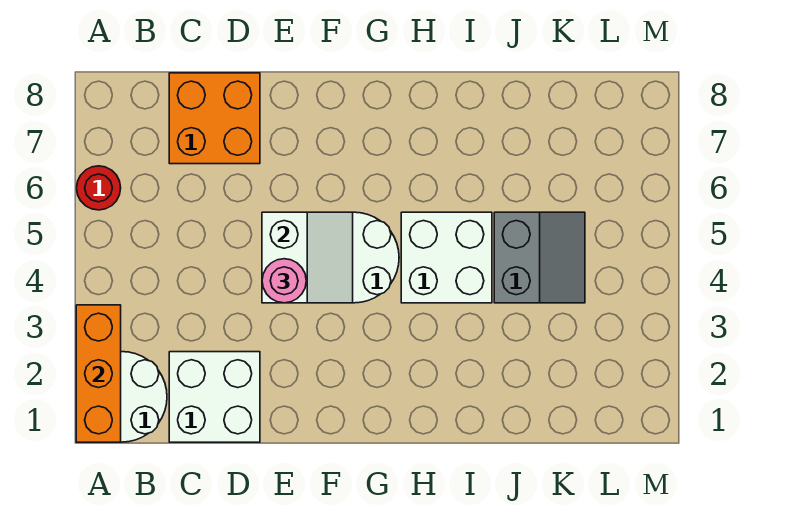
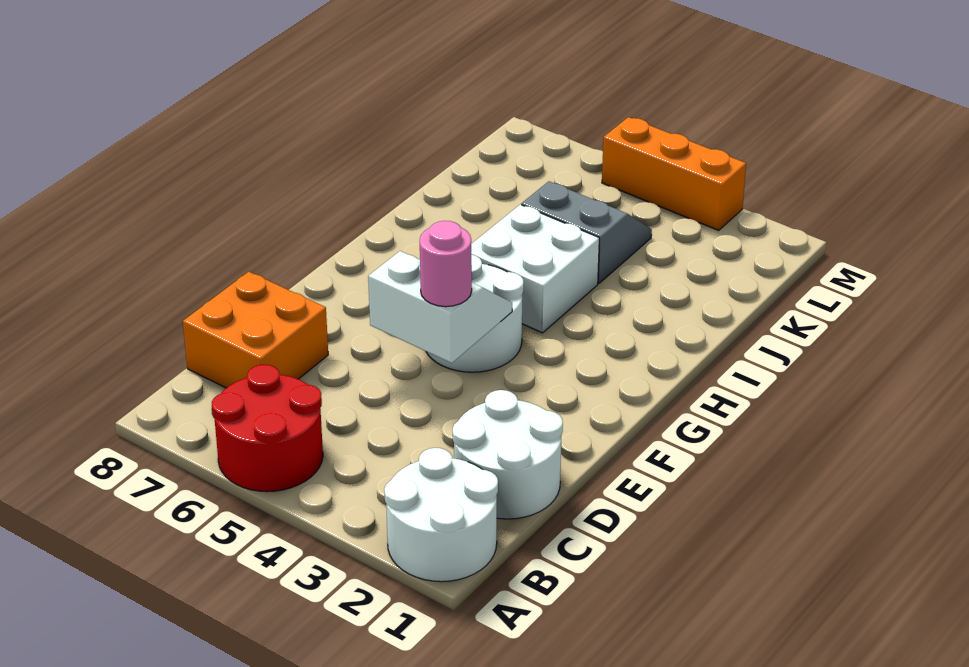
orange 1x3 brick [76,305,121,442] -> orange 1x3 brick moved to [602,117,746,230]
red 1x1 round brick [77,166,121,210] -> red 2x2 round brick [212,365,323,492]
white 2x2 brick [169,352,260,442] -> white 2x2 round brick [453,390,563,519]

